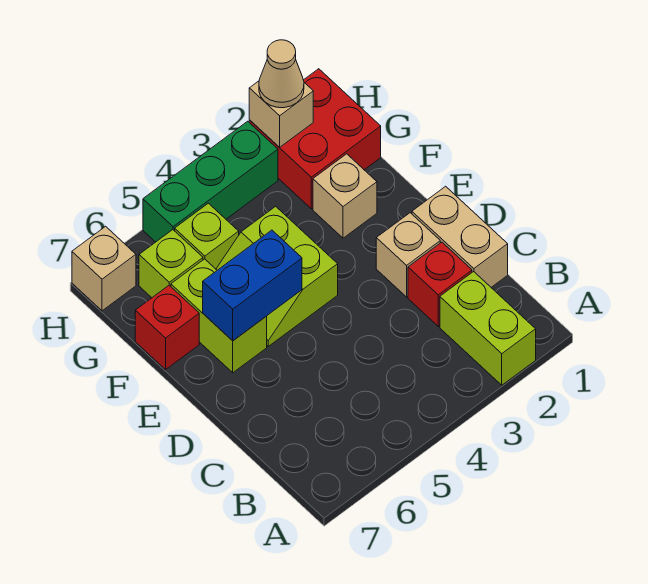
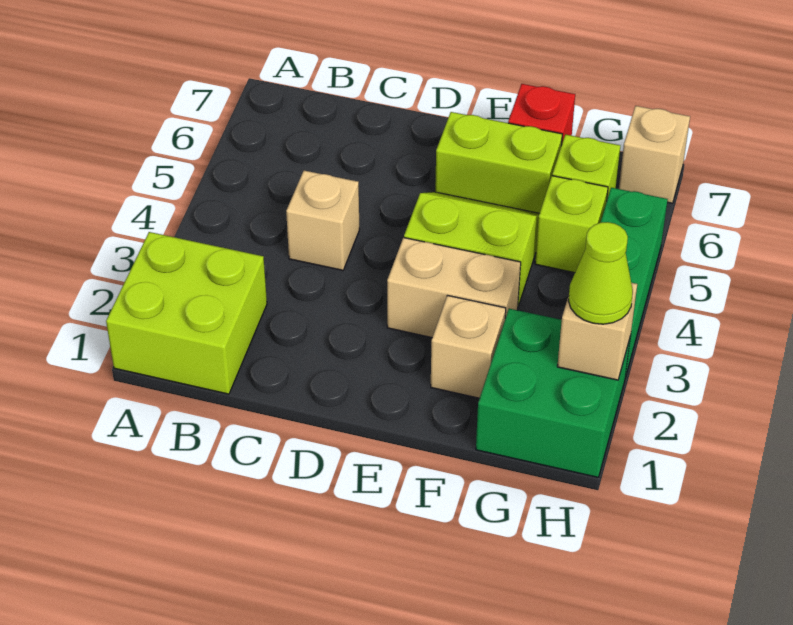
lime 1x2 brick [440,272,536,385] -> lime 2x2 brick [106,232,267,394]
tan 1x2 brick [412,186,508,287] -> tan 1x2 brick moved to [387,238,521,338]
red 1x1 brick [408,242,472,326] -> none
tan 1x1 brick [376,213,440,297] -> tan 1x1 brick moved to [286,171,359,270]
blue 1x2 brick [203,230,302,341] -> none
red 2x2 brick [249,69,381,209] -> green 2x2 brick [476,309,631,477]
tan 1x1 cone [259,40,304,108] -> lime 1x1 cone [568,222,633,324]

